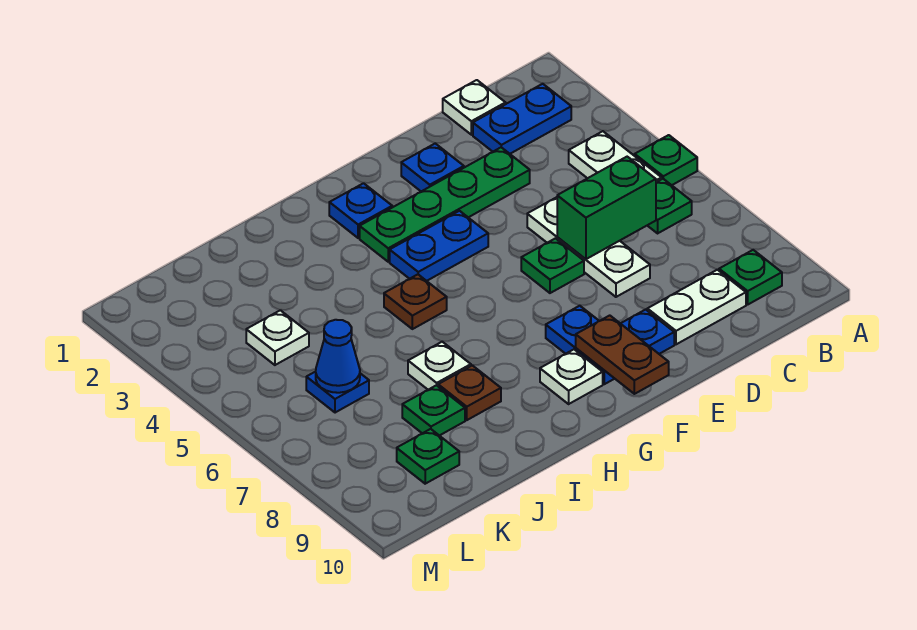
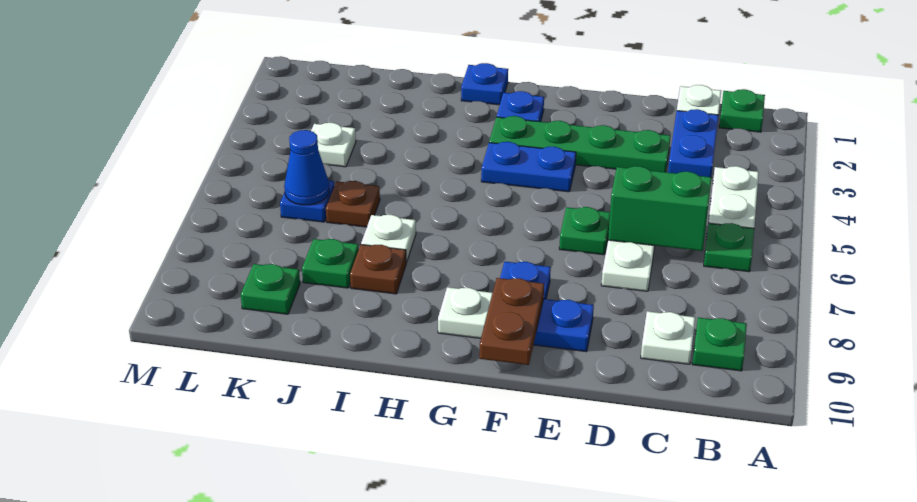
green 1x1 plate [635,135,697,185] -> green 1x1 plate moved to [719,89,765,132]
blue 1x2 plate [473,84,571,154] -> blue 1x2 plate turned to [668,109,718,177]
white 1x2 plate [647,270,746,344] -> white 1x1 plate [641,311,695,364]
blue 1x1 plate [401,144,464,191] -> blue 1x1 plate moved to [461,63,508,105]
brown 1x1 plate [384,274,447,329] -> brown 1x1 plate moved to [326,181,380,227]

